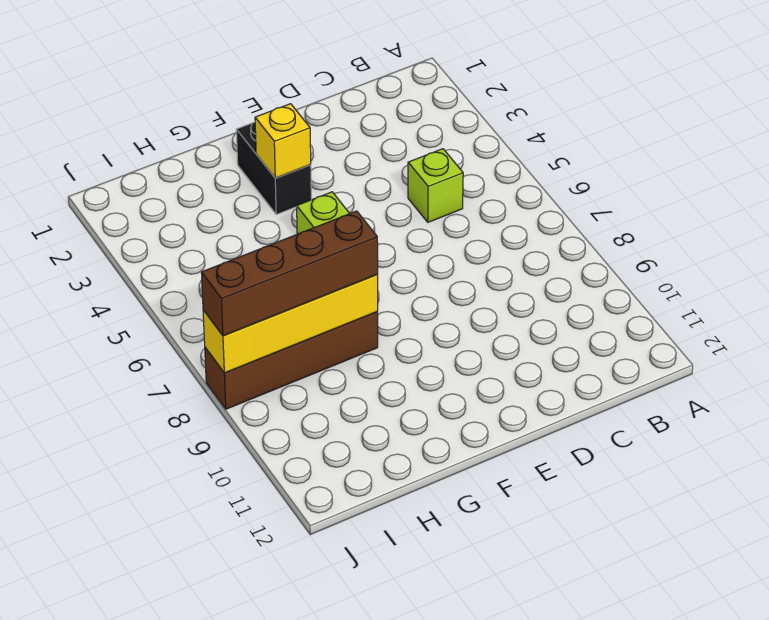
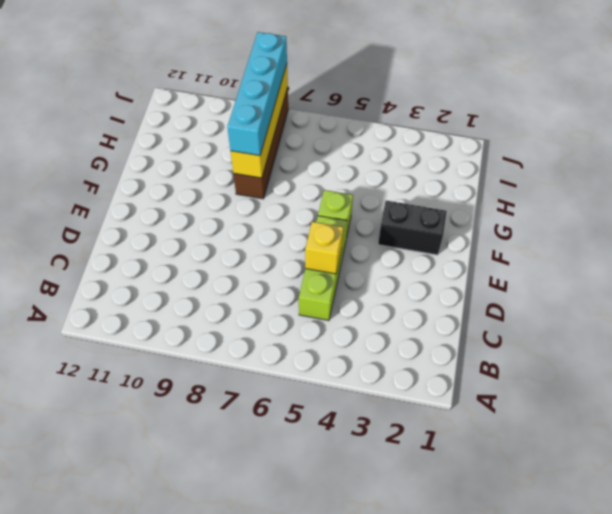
lime 1x1 brick [408,149,463,222] -> lime 1x3 brick [299,216,348,320]
yellow 1x1 brick [255,104,311,178] -> yellow 1x1 brick moved to [305,222,343,274]
brown 1x4 brick [201,211,378,336] -> cyan 1x4 brick [227,32,287,156]

